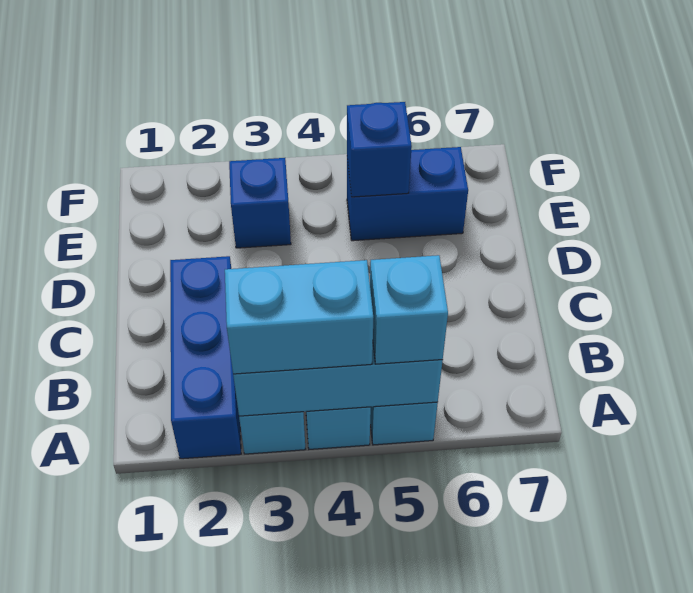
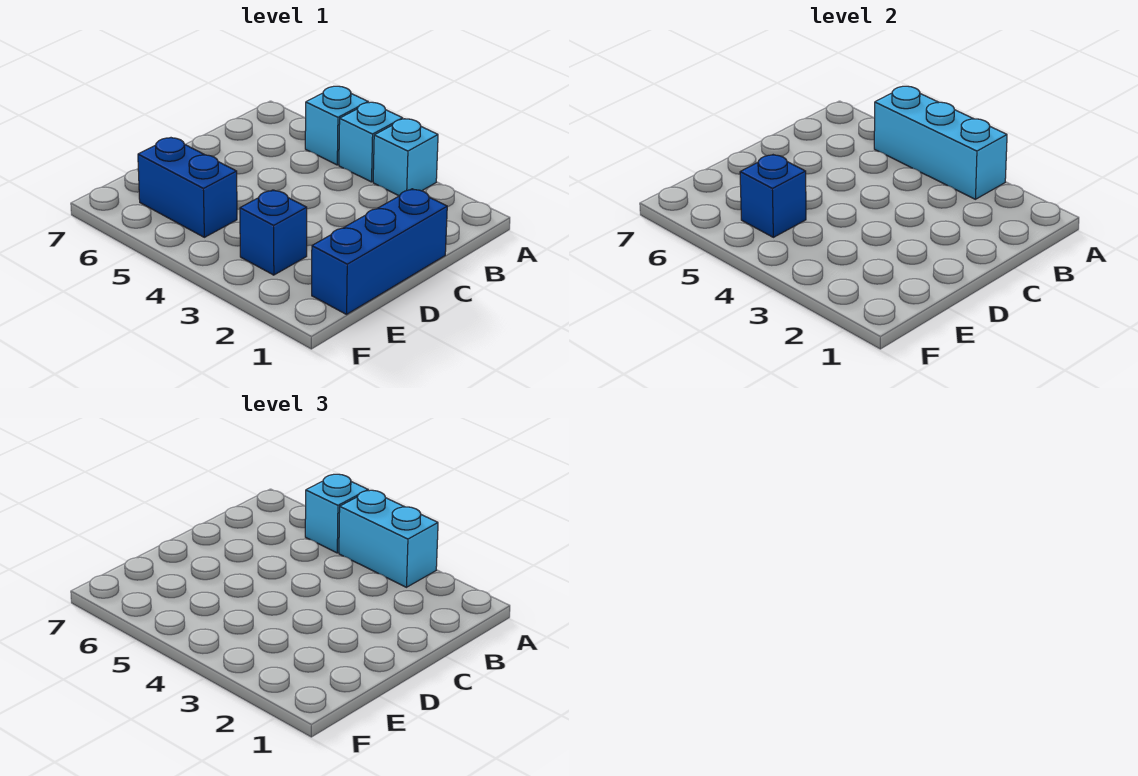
blue 1x3 brick [170,256,241,459] -> blue 1x3 brick moved to [312,189,447,314]

